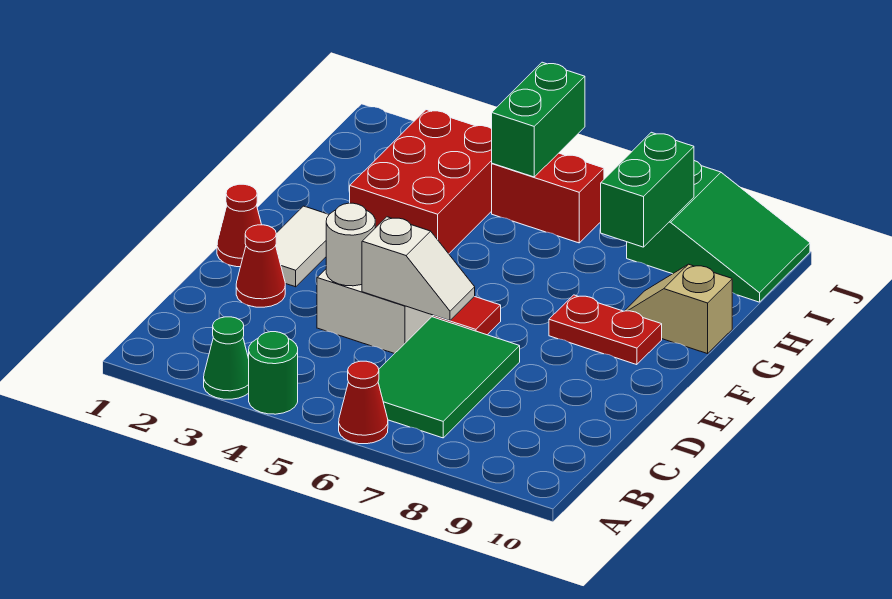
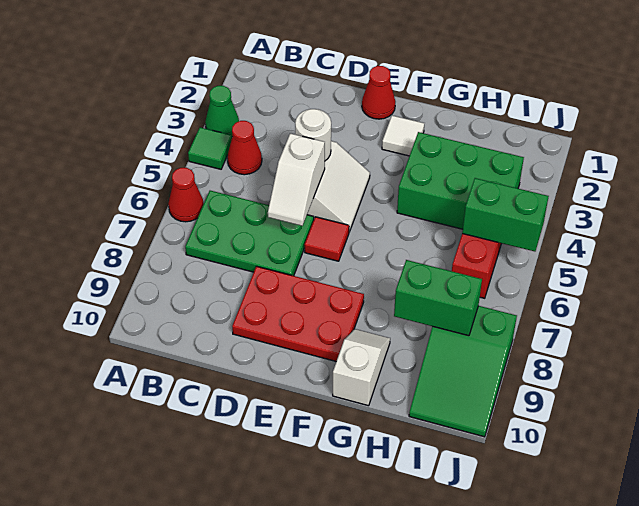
green 1x1 round brick [249,332,298,414] -> green 1x1 tile [188,127,232,169]
green 2x3 tile [378,317,520,438] -> green 2x3 plate [185,191,314,276]
red 1x1 cone [236,225,285,307] -> red 1x1 cone moved to [227,121,262,175]
white 1x2 tile [276,206,329,287] -> white 1x1 tile [382,116,424,156]
red 1x2 plate [549,295,662,365] -> red 2x3 plate [232,266,364,361]
red 2x3 brick [350,110,492,254] -> green 2x3 brick [397,132,524,229]
tan 1x2 slope [625,264,732,354] -> white 1x2 slope [333,329,390,406]

